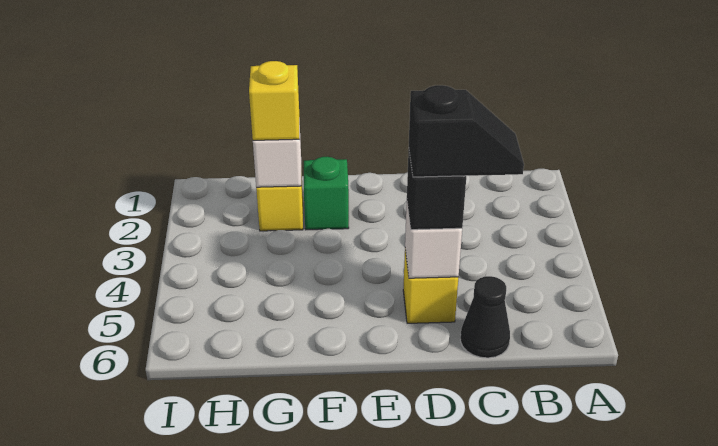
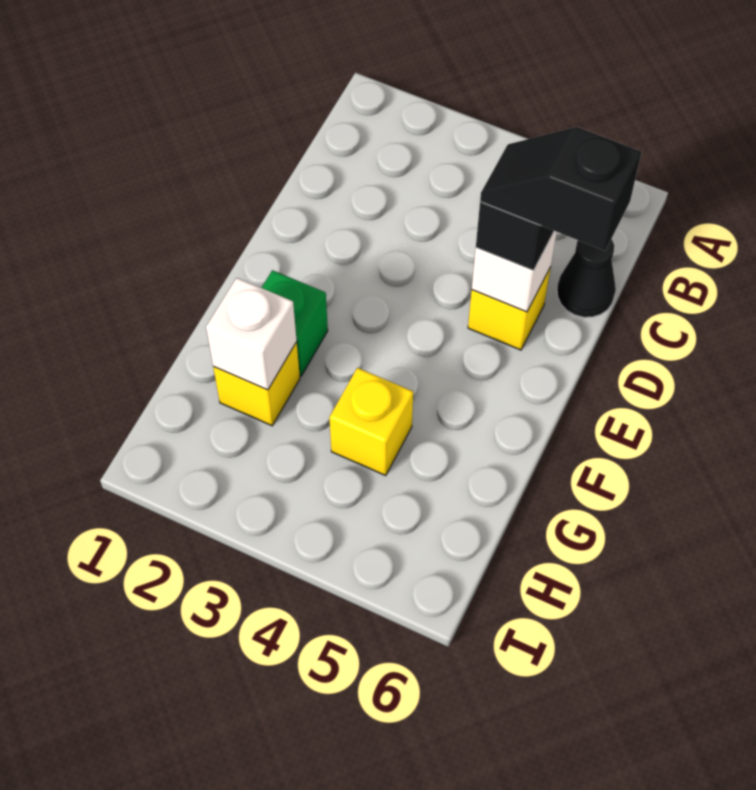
black 1x2 slope [409,85,524,177] -> black 1x2 slope turned to [480,127,642,251]
yellow 1x1 brick [249,61,299,140] -> yellow 1x1 brick moved to [329,368,413,475]

